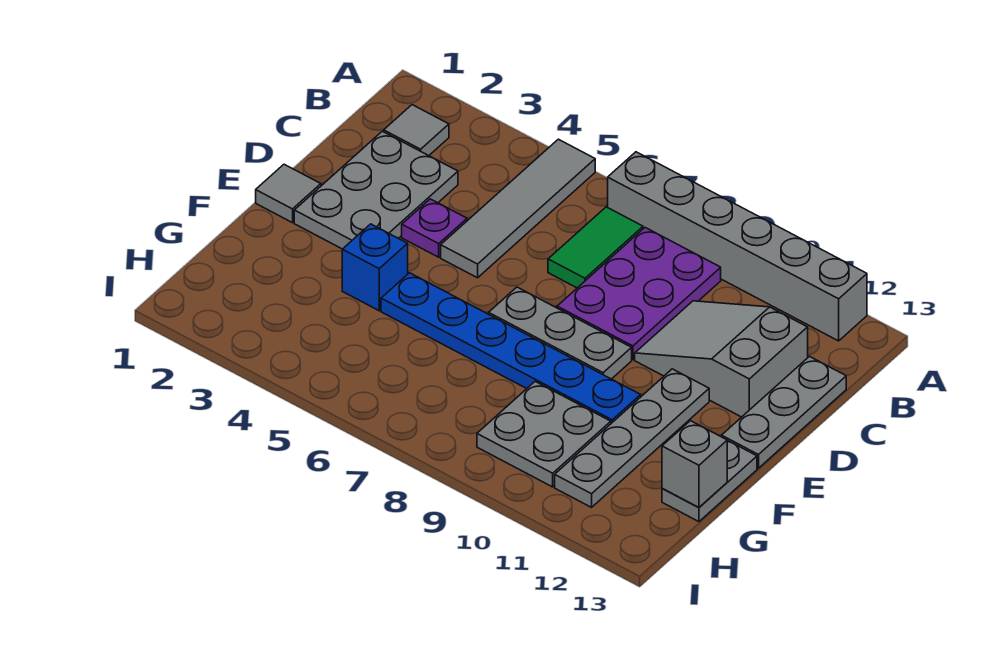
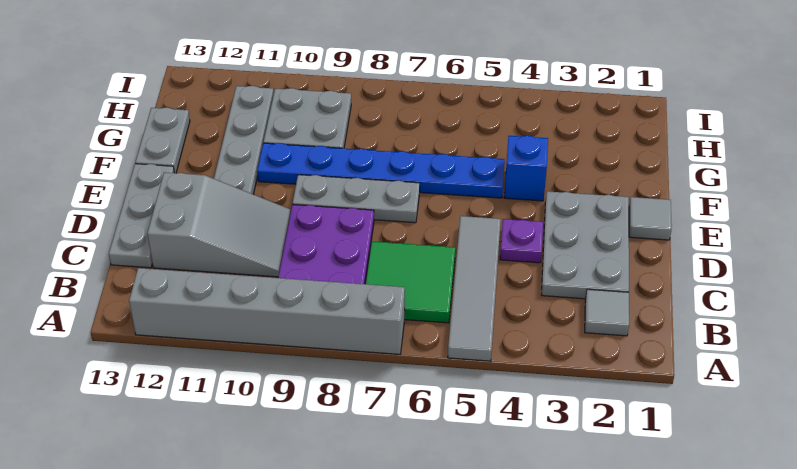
green 1x2 tile [548,207,643,288] -> green 2x2 tile [365,241,455,323]
grey 1x1 brick [662,421,727,508] -> none

